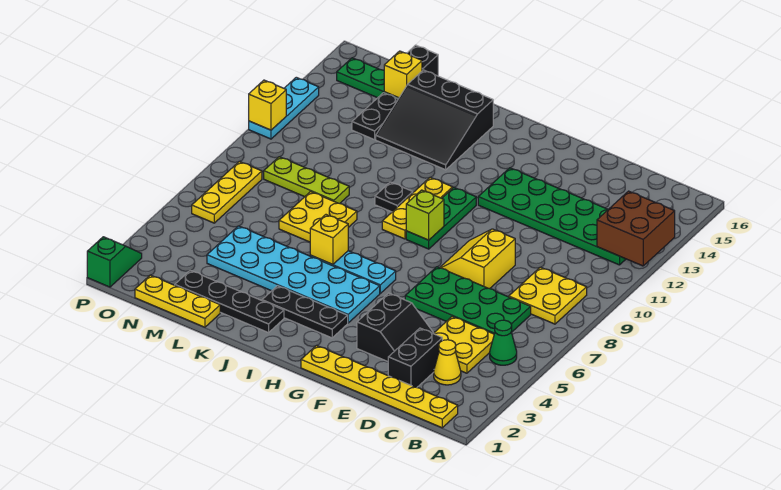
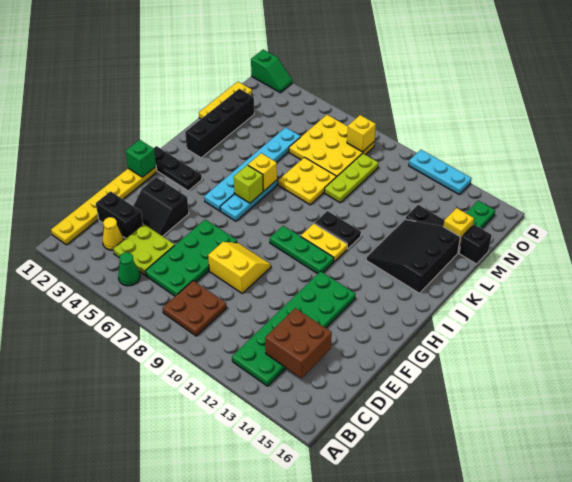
brown 2x2 brick [597,191,675,266] -> brown 2x2 brick moved to [265,308,332,378]
yellow 2x2 plate [509,267,587,324] -> brown 2x2 plate [163,281,227,336]
yellow 2x2 plate [433,316,494,373] -> lime 2x2 plate [113,224,175,275]
none -> green 1x1 brick [126,140,156,177]
black 1x3 plate [262,286,348,338] -> black 1x3 plate turned to [154,146,202,191]
cyan 2x6 plate [207,226,380,323] -> cyan 1x6 plate [204,127,301,211]
lime 1x1 brick [406,190,444,240] -> lime 1x1 brick moved to [234,165,263,203]
yellow 1x3 plate [382,177,453,239] -> yellow 1x2 plate [301,224,347,262]
black 1x4 plate [175,270,284,333] -> black 1x4 brick [185,89,254,158]
black 1x1 plate [375,182,413,212] -> black 1x2 plate [314,211,361,249]
yellow 1x3 plate [192,161,262,223] -> yellow 3x3 plate [289,115,374,177]
yellow 1x1 brick [249,80,286,130] -> yellow 1x1 brick moved to [347,115,376,152]

